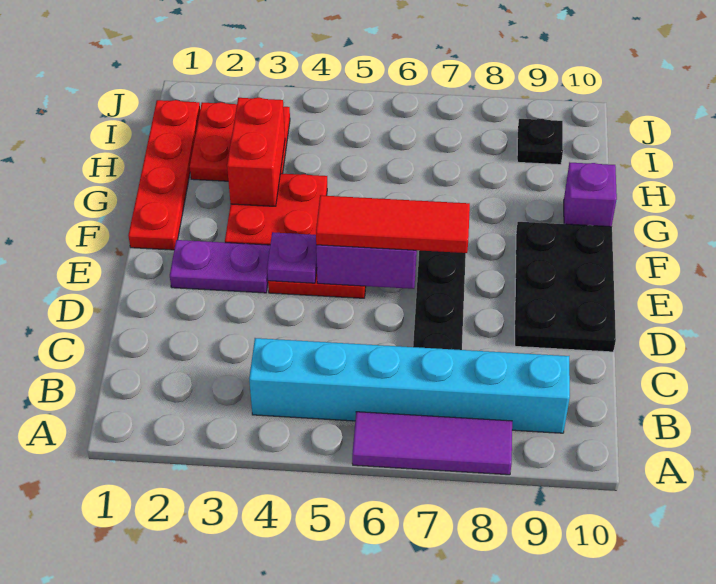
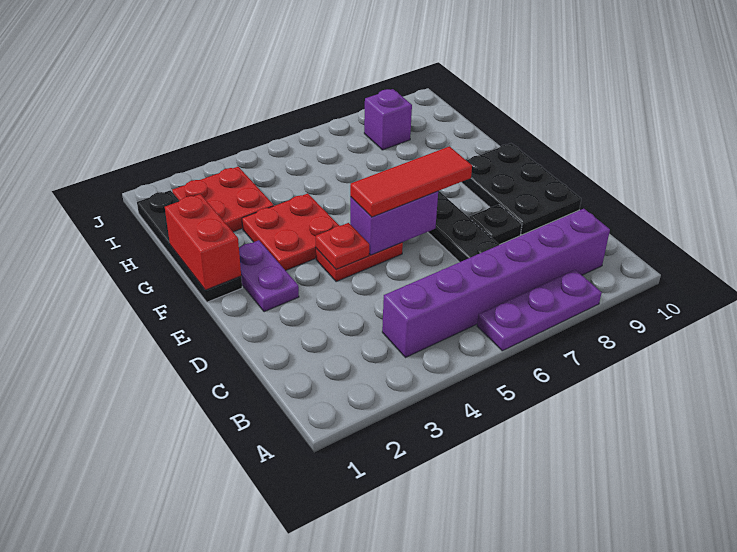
purple 1x3 tile [352,412,512,475] -> purple 1x3 plate [477,270,602,351]
cyan 1x6 brick [249,338,570,433] -> purple 1x6 brick [382,209,610,358]
purple 1x2 plate [170,240,270,293] -> purple 1x2 plate turned to [239,240,299,312]
purple 1x1 plate [267,232,317,283] -> red 1x1 plate [316,223,369,270]
red 1x4 plate [128,100,200,250] -> black 1x4 plate [137,190,242,302]
red 1x2 brick [227,98,285,206] -> red 1x2 brick moved to [165,194,241,290]
purple 1x1 brick [564,163,617,227] -> purple 1x1 brick moved to [364,89,412,150]
black 1x1 plate [517,119,563,165] -> black 1x1 plate moved to [470,204,522,245]

